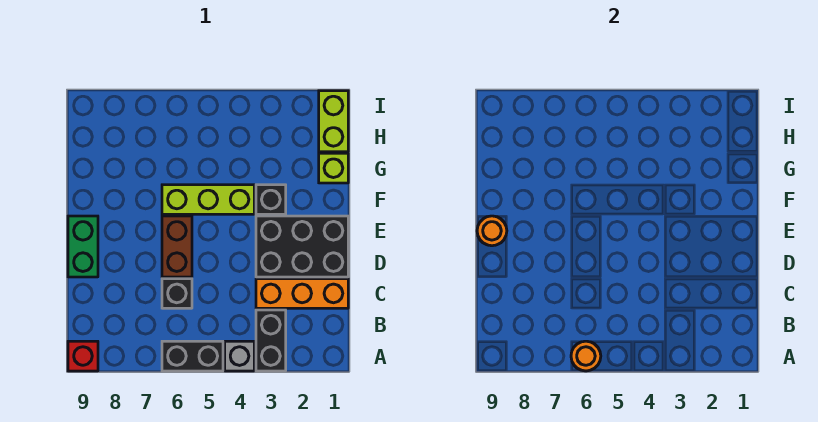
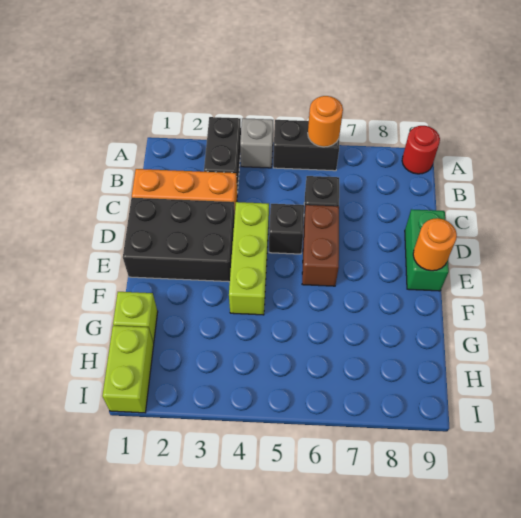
red 1x1 brick [68,341,98,371] -> red 1x1 round brick [402,126,440,174]
black 1x1 brick [256,185,286,214] -> black 1x1 brick moved to [269,204,304,254]
lime 1x3 brick [162,185,254,214] -> lime 1x3 brick turned to [229,202,269,315]

